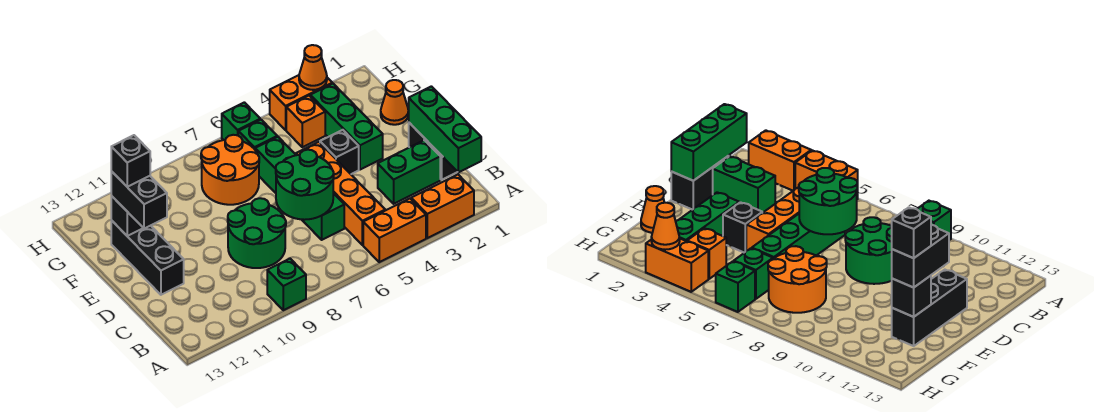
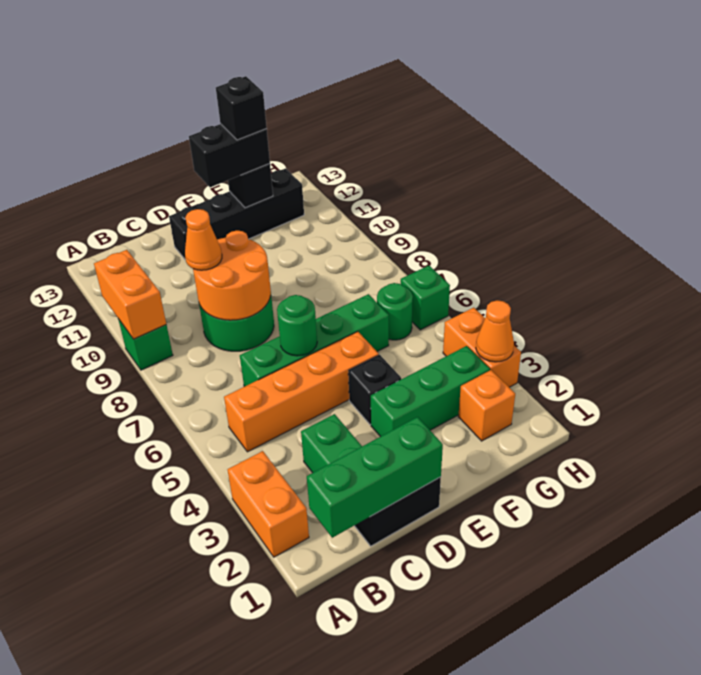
orange 1x2 brick [363,199,426,262] -> orange 1x2 brick moved to [94,250,166,339]
green 2x2 round brick [276,150,334,220] -> green 1x1 round brick [277,295,317,356]
black 1x3 brick [111,220,184,295] -> black 1x4 brick [169,168,304,260]
orange 1x1 cone [381,80,408,125] -> orange 1x1 cone moved to [185,209,222,270]
orange 2x2 round brick [201,135,259,205] -> orange 2x2 round brick moved to [193,231,271,320]
orange 1x1 brick [286,96,325,147] -> orange 1x1 brick moved to [458,370,515,441]
green 1x1 brick [238,120,277,149] -> green 1x1 round brick [377,283,413,340]

